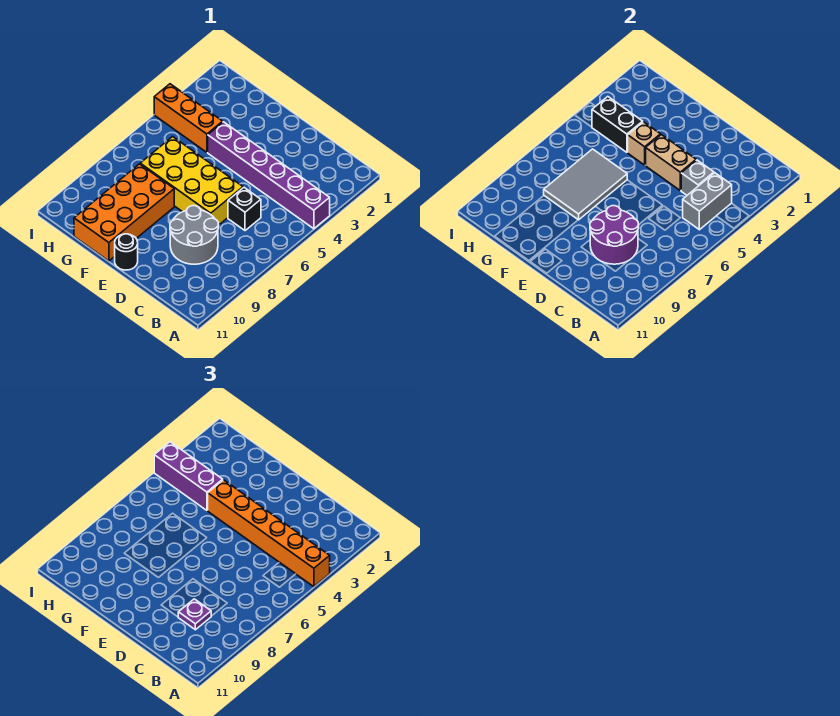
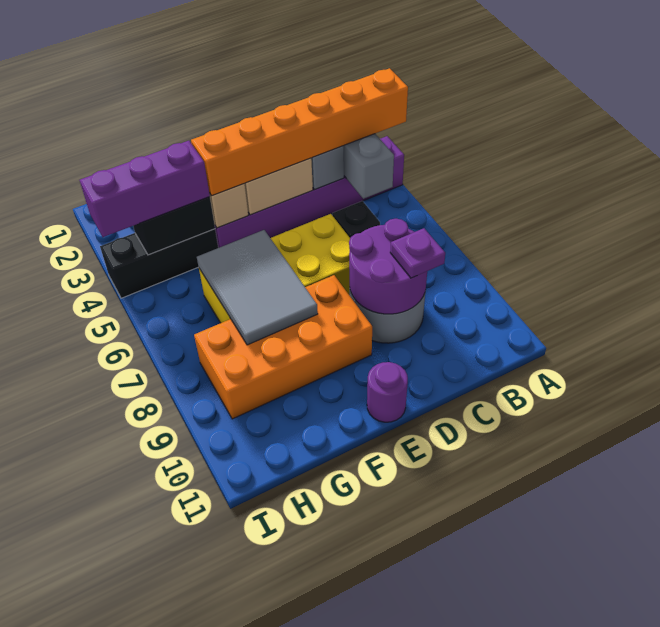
black 1x1 round brick [115,234,138,270] -> purple 1x1 round brick [367,362,408,422]
orange 2x4 brick [74,164,174,261] -> orange 2x4 brick turned to [194,275,372,419]
orange 1x3 brick [154,84,223,152] -> black 1x3 brick [100,229,218,298]

